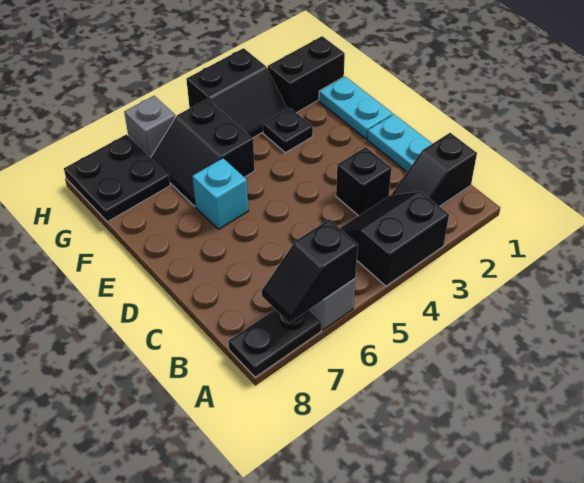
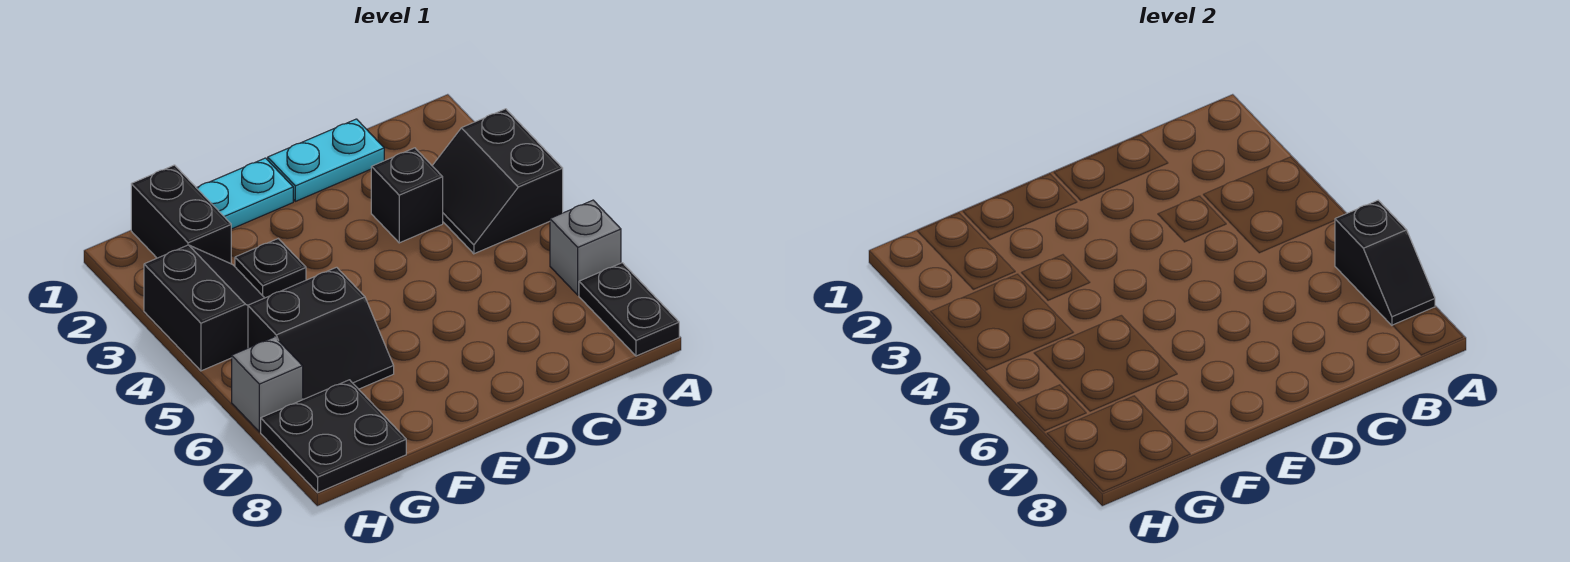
black 1x2 slope [392,133,477,206] -> none
cyan 1x1 brick [192,158,248,229] -> none

